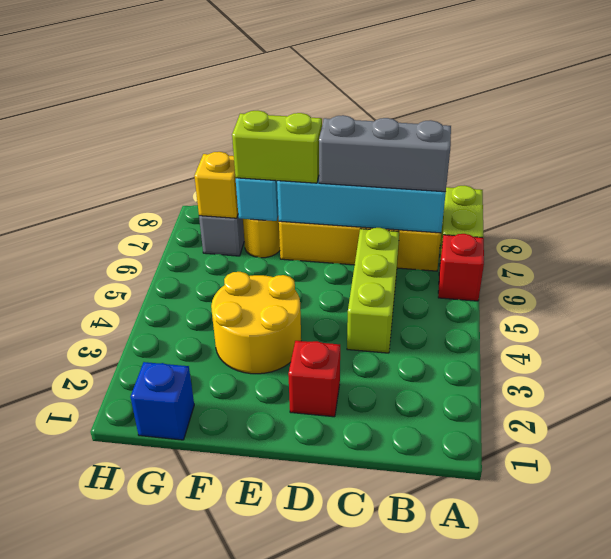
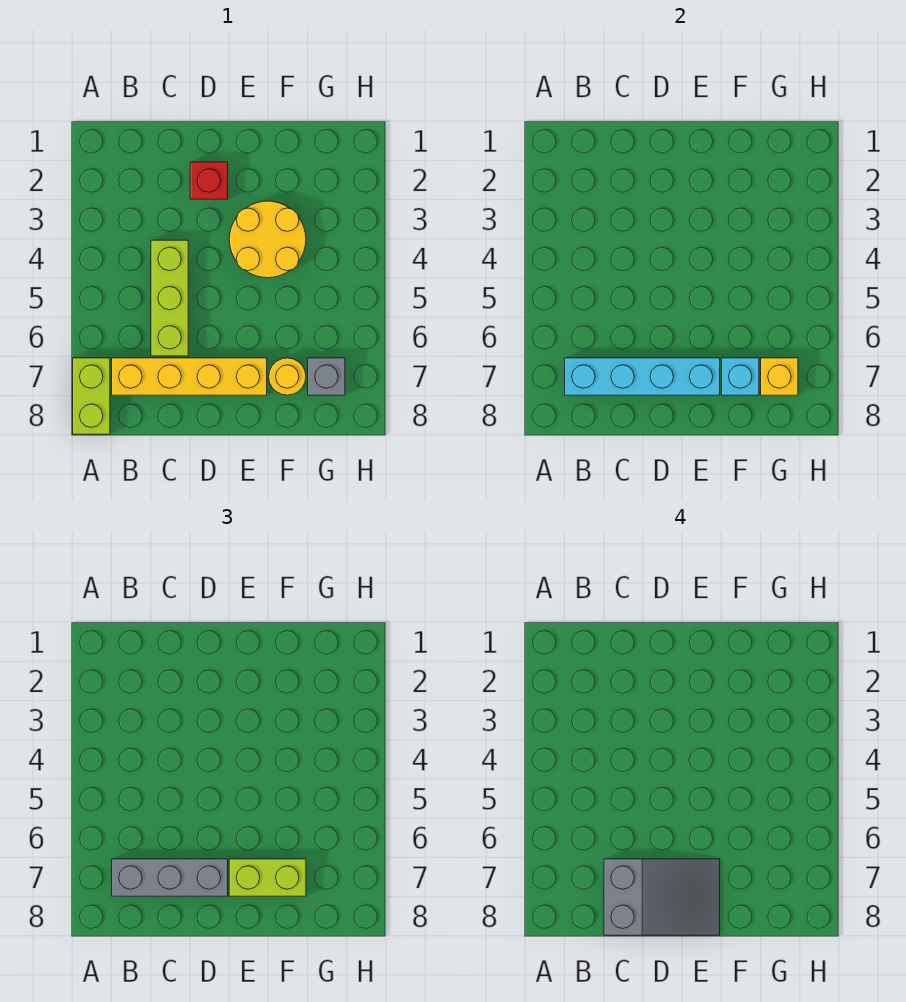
red 1x1 brick [438,234,484,301] -> none
none -> grey 2x3 slope [604,859,720,935]
blue 1x1 brick [131,362,194,440] -> none

